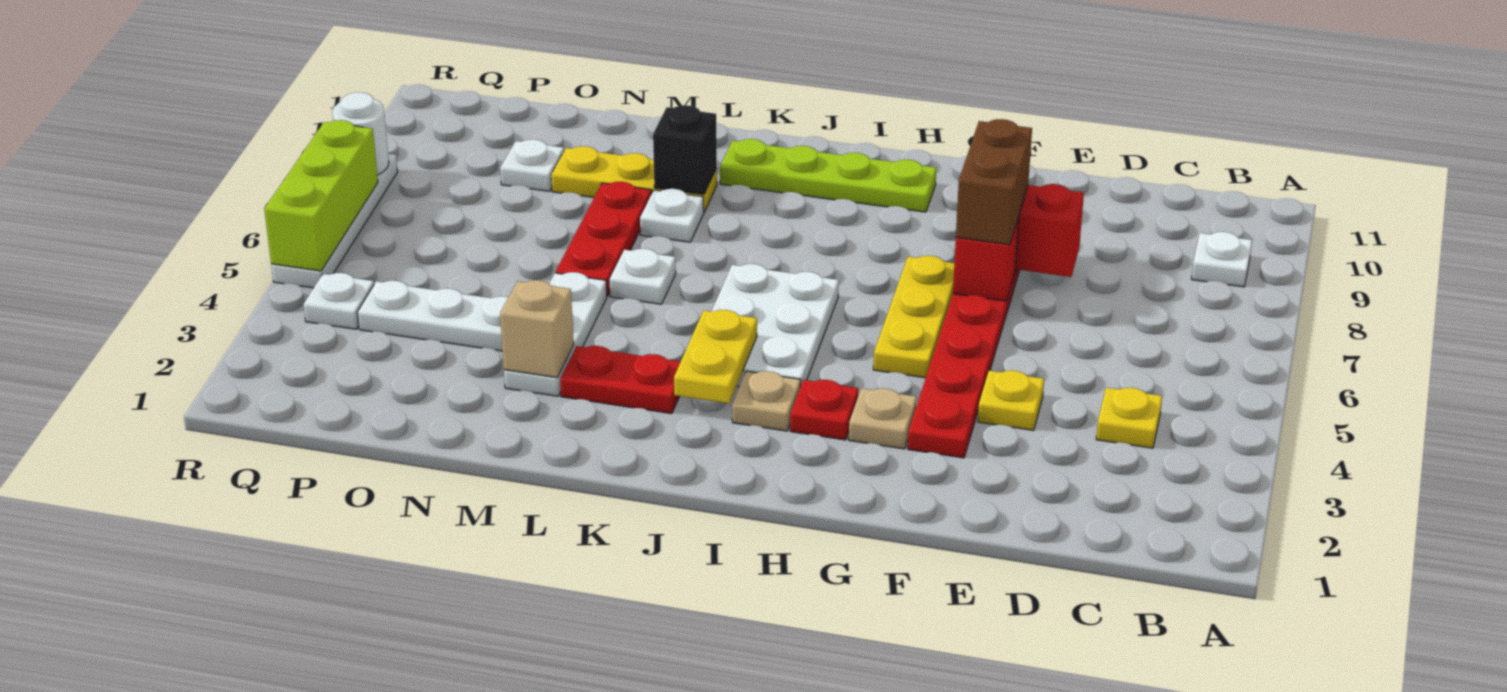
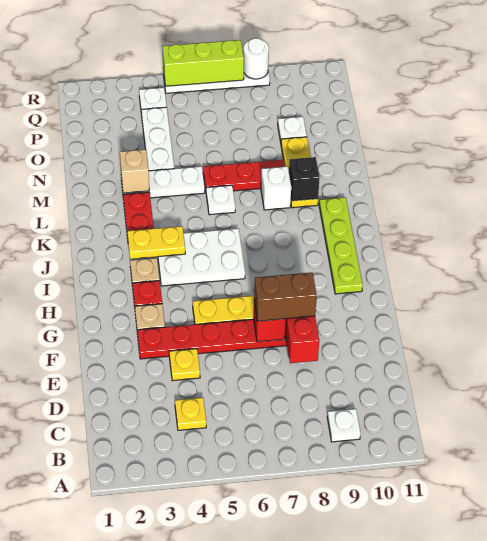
white 1x1 plate [640,189,704,242] -> white 1x1 brick [261,166,291,210]

